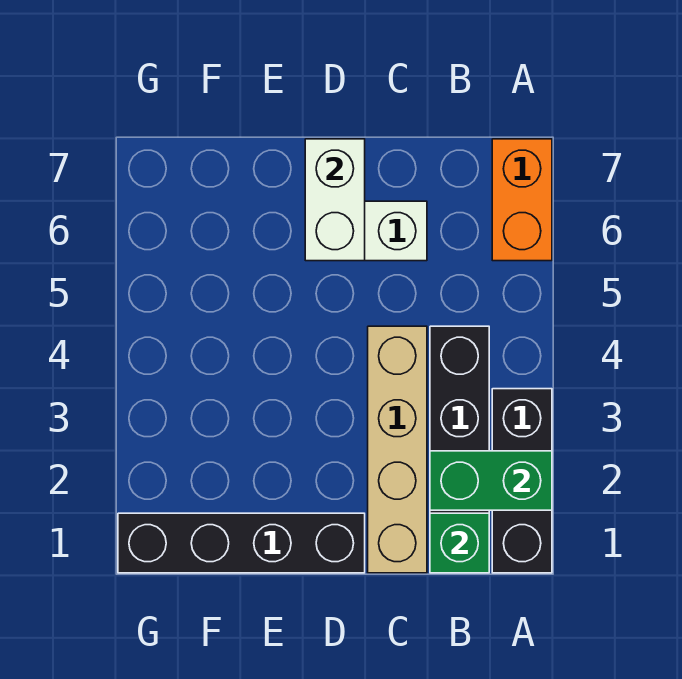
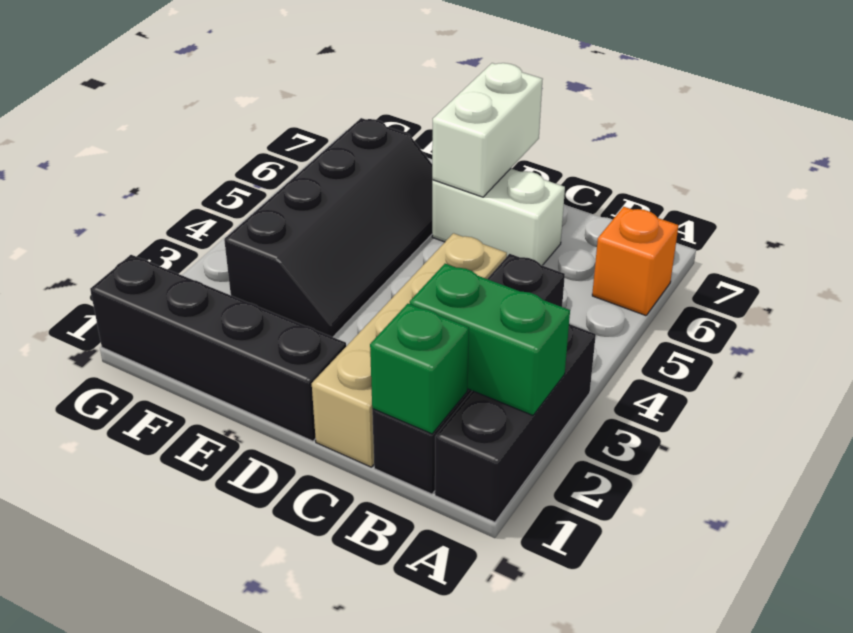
orange 1x2 brick [492,139,552,261] -> orange 1x1 brick [592,207,679,316]
none -> black 2x4 slope [224,118,432,337]

